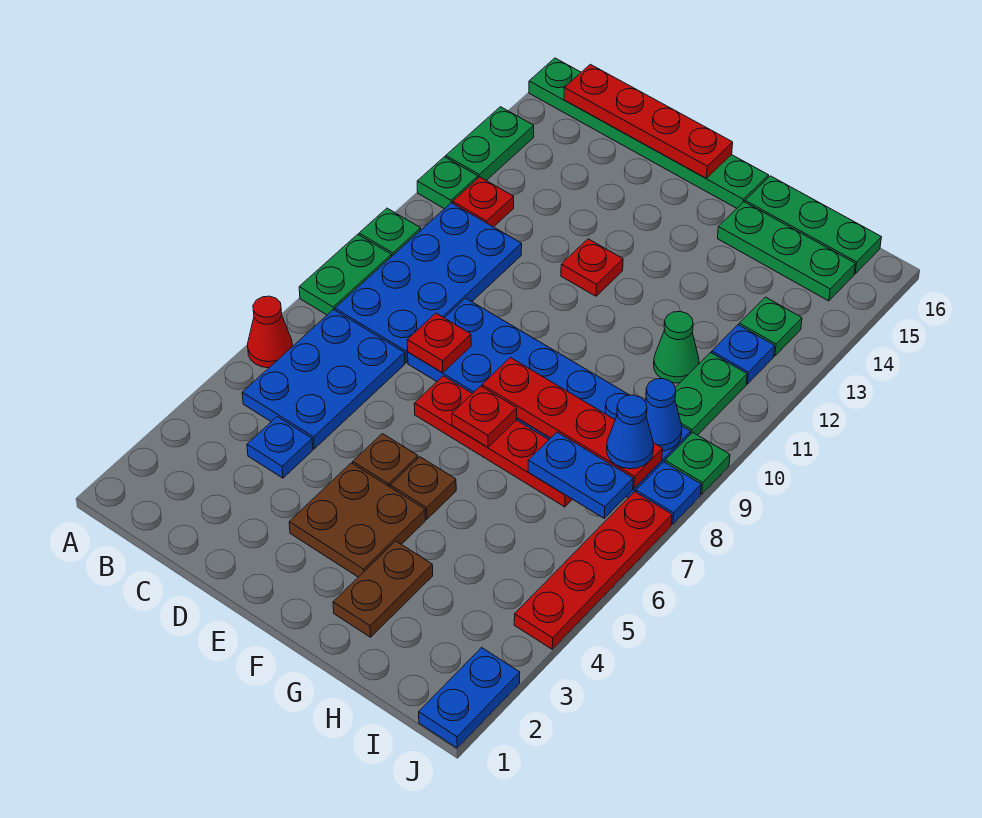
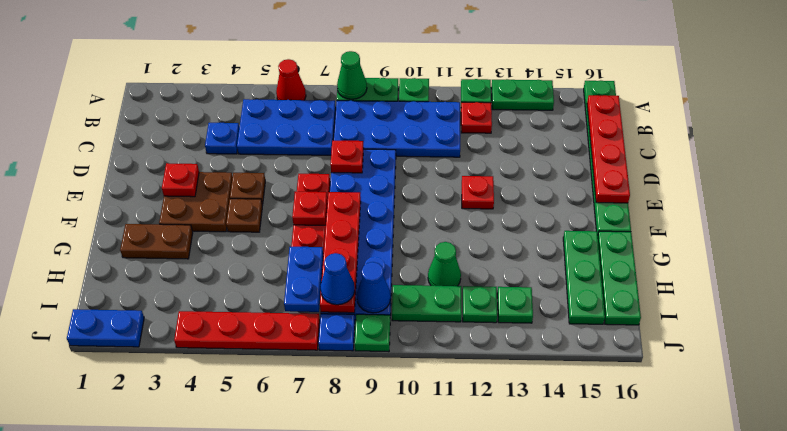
none -> green 1x1 cone [337,51,367,99]
none -> red 1x1 plate [162,163,199,197]
blue 1x1 plate [712,325,775,384] -> green 1x1 plate [463,286,497,323]

